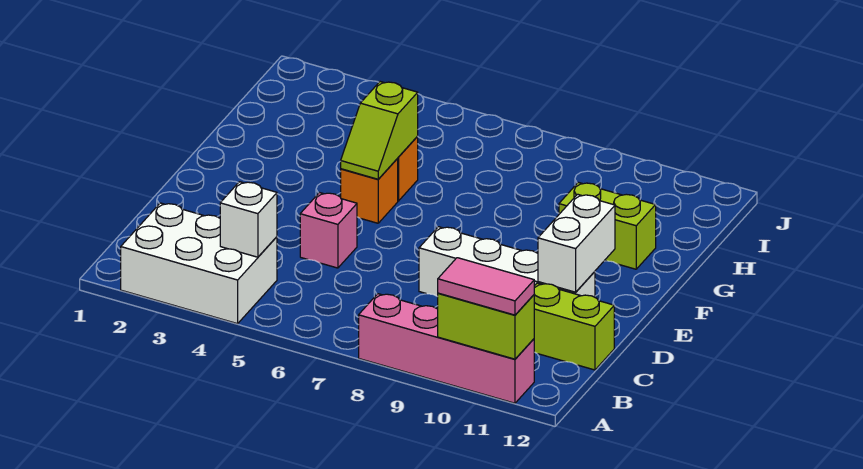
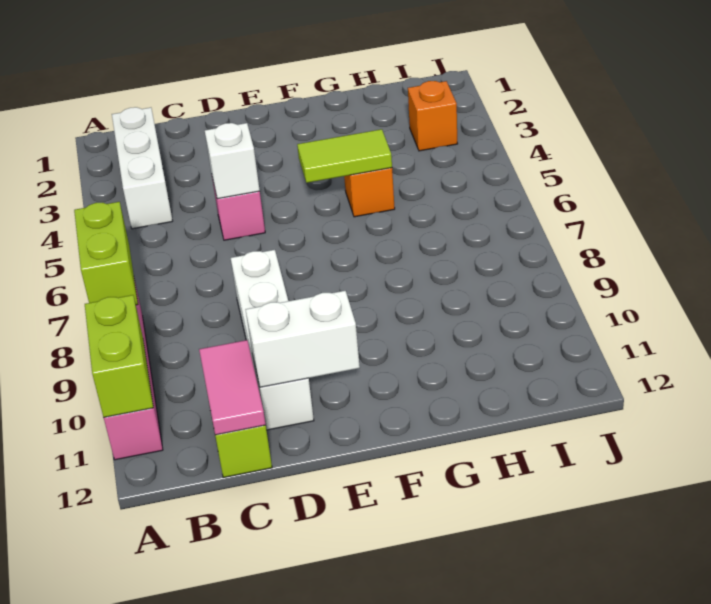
white 2x3 brick [121,203,277,324] -> white 1x3 brick [112,107,173,229]
pink 1x2 tile [438,258,534,315] -> pink 1x2 tile moved to [199,340,266,435]
white 1x1 brick [220,182,277,257] -> white 1x1 brick moved to [205,123,260,199]
orange 1x1 brick [341,159,398,223] -> orange 1x1 brick moved to [408,81,458,151]
lime 1x2 slope [341,82,418,179] -> lime 1x2 tile [297,129,392,183]
lime 1x2 brick [559,182,656,269] -> lime 1x2 brick moved to [74,202,138,305]

